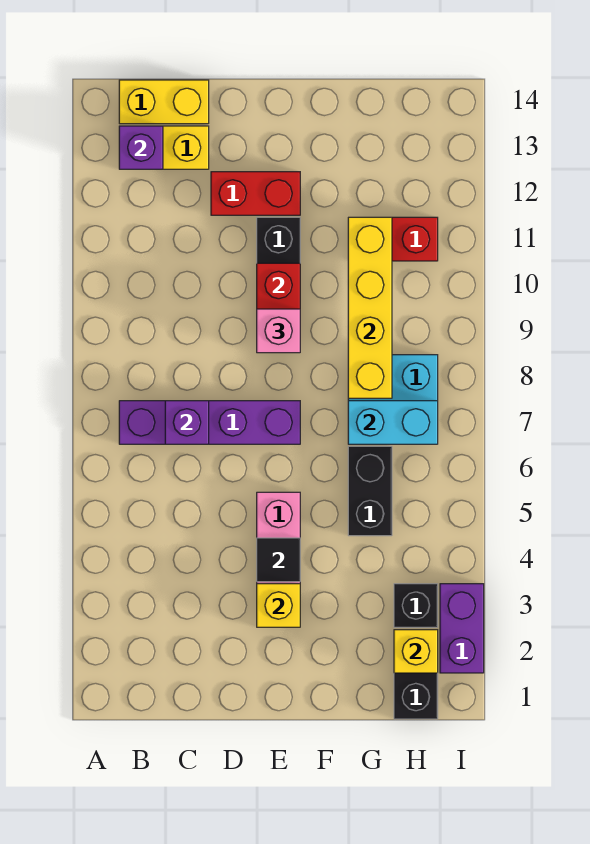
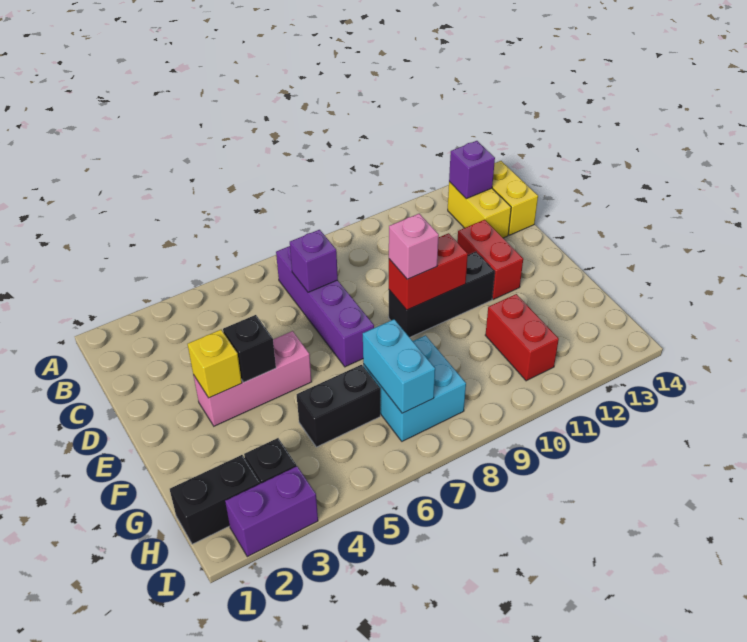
black 1x1 tile [257,538,300,582] -> black 1x1 brick [223,315,276,382]
yellow 1x4 brick [348,217,392,398] -> none
yellow 1x1 brick [394,630,438,673] -> none

